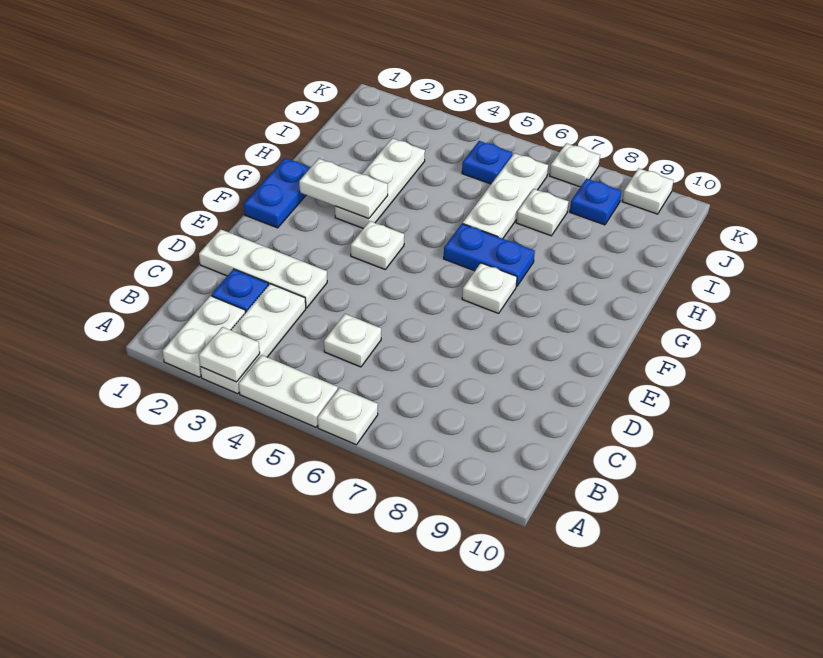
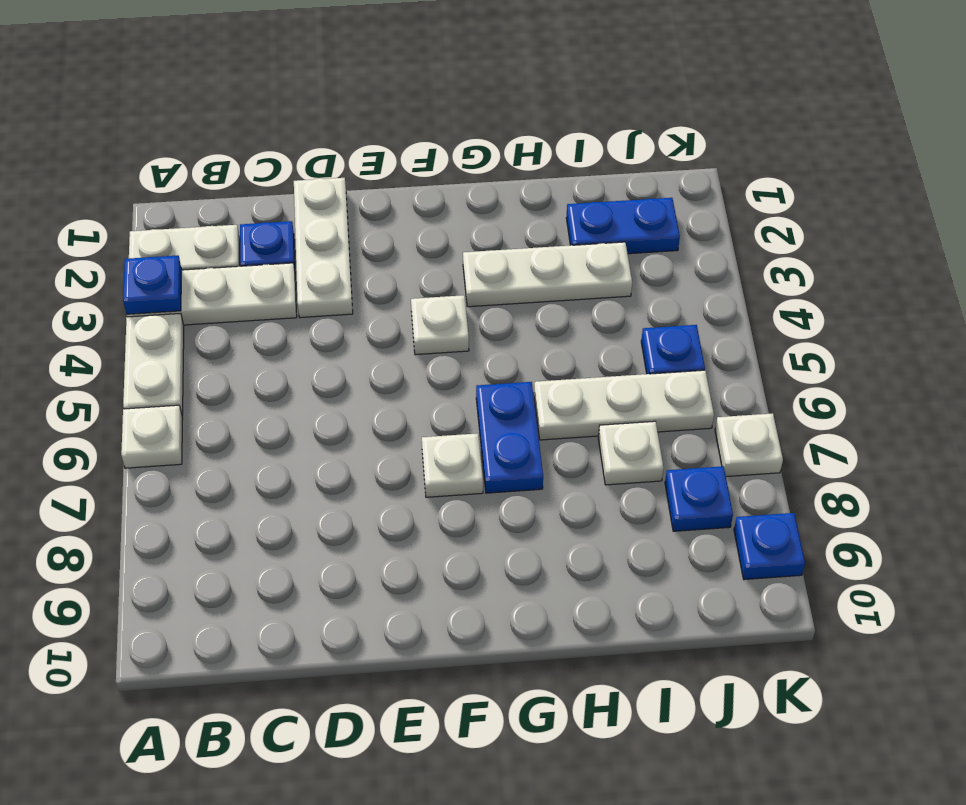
white 1x1 plate [199,327,260,382] -> blue 1x1 plate [123,255,182,314]
white 1x1 plate [324,314,381,367] -> none
blue 1x2 plate [244,158,311,228] -> blue 1x2 plate moved to [566,198,680,254]
white 1x2 plate [299,159,388,219] -> none
white 1x1 plate [622,168,674,214] -> blue 1x1 plate [734,513,805,580]

